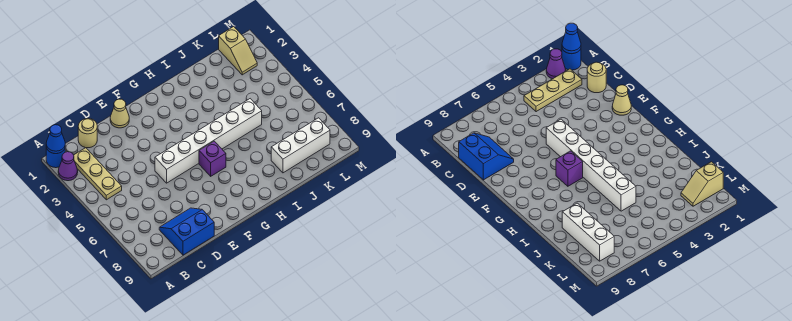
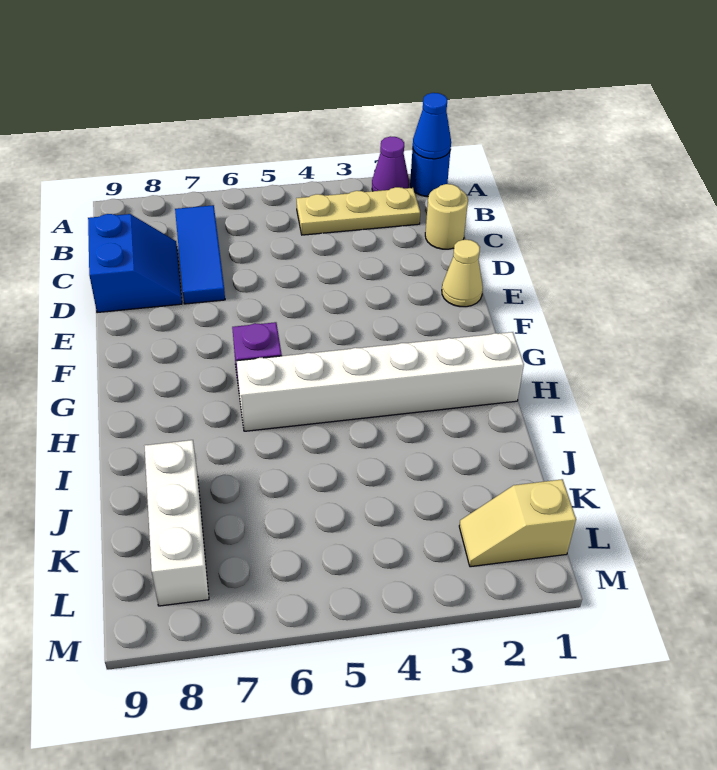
none -> blue 1x3 tile [175,205,225,304]
white 1x6 brick [155,99,262,183] -> white 1x6 brick turned to [237,332,524,431]

